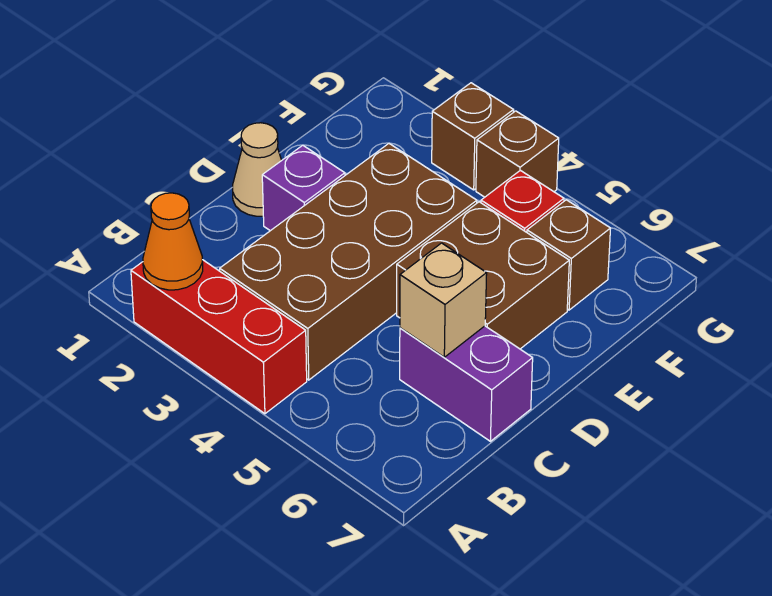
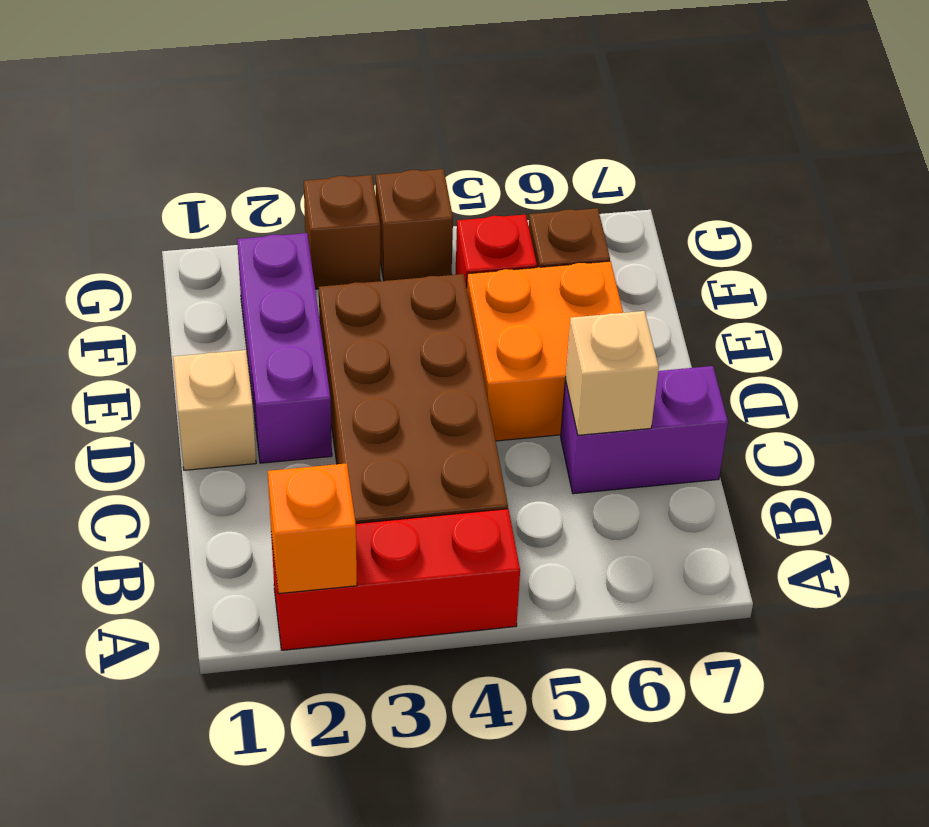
orange 1x1 cone [143,193,203,290] -> orange 1x1 brick [268,463,357,594]
tan 1x1 cone [233,123,282,216] -> tan 1x1 brick [173,350,256,470]
purple 1x1 brick [262,145,345,231] -> purple 1x3 brick [237,233,332,463]
brown 2x2 brick [397,202,569,349] -> orange 2x2 brick [467,261,623,441]

